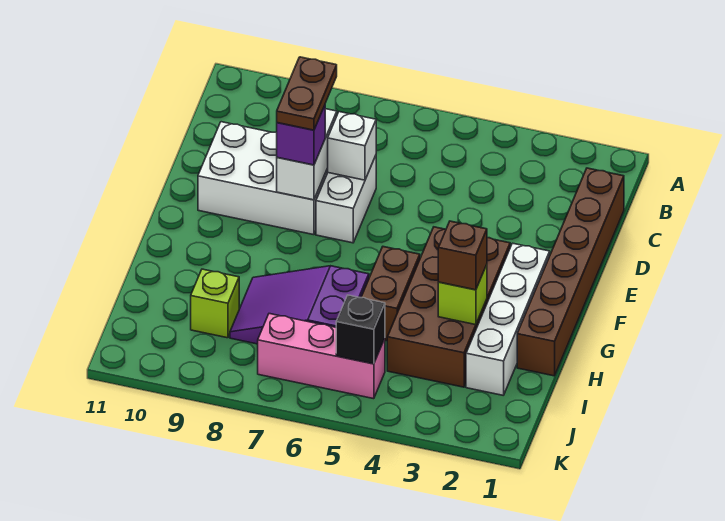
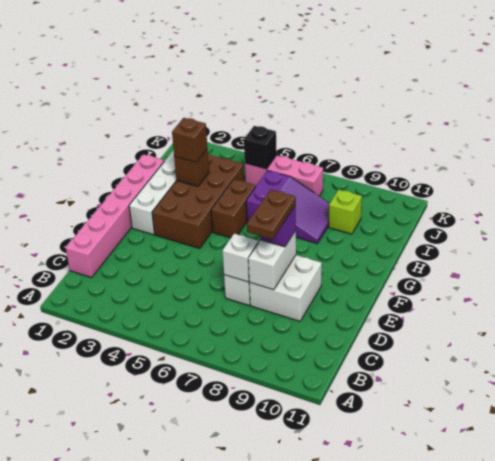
brown 1x6 brick [517,168,624,376] -> pink 1x6 brick [66,154,164,278]
white 2x3 brick [198,122,328,235] -> white 2x2 brick [249,255,322,321]
lime 1x1 brick [438,265,487,325] -> brown 1x1 brick [174,149,209,186]

